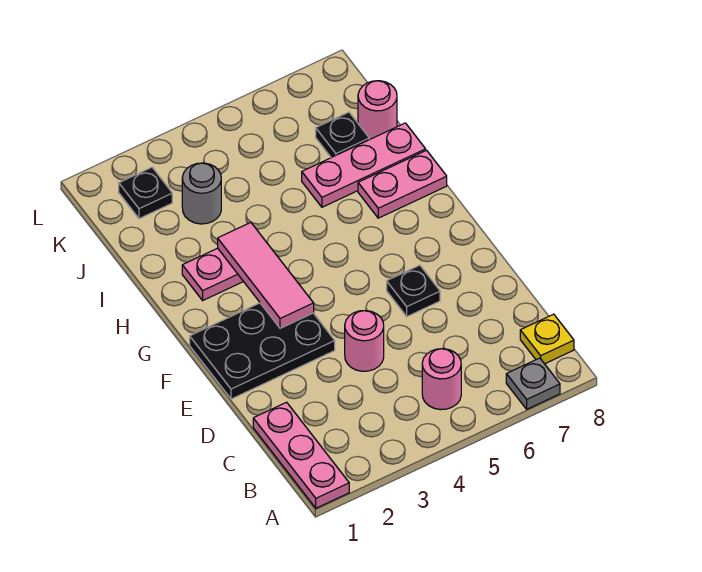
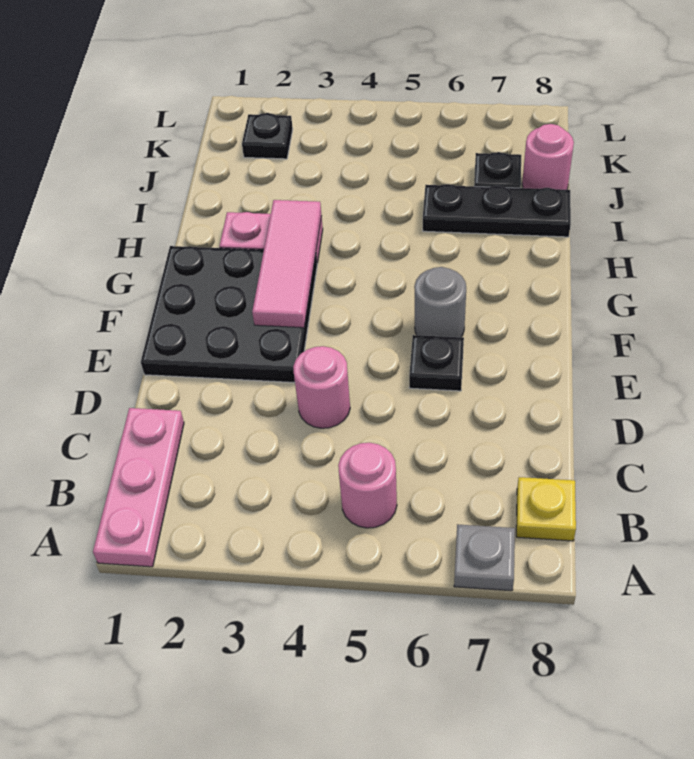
black 2x3 plate [190,303,335,399] -> black 3x3 plate [141,246,317,382]
pink 1x2 plate [358,150,447,218] -> none
pink 1x3 plate [302,123,426,207] -> black 1x3 plate [423,184,571,237]
grey 1x1 round brick [182,163,221,224] -> grey 1x1 round brick moved to [414,267,466,337]

